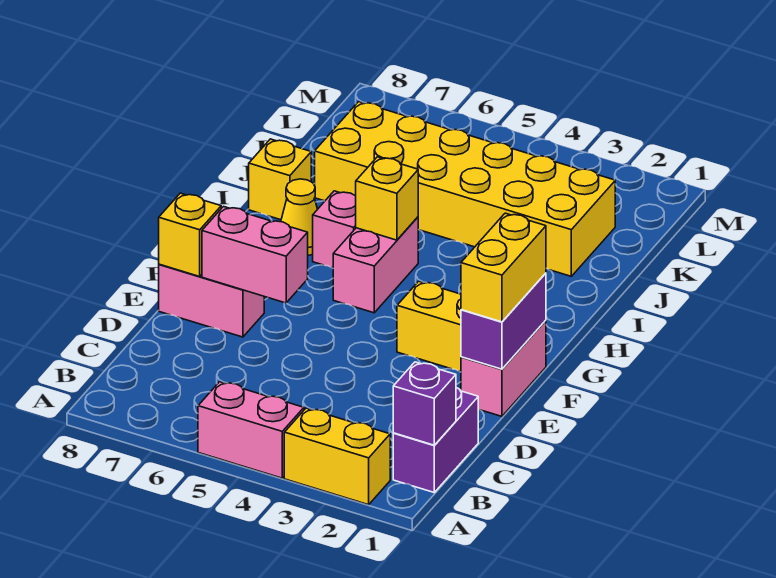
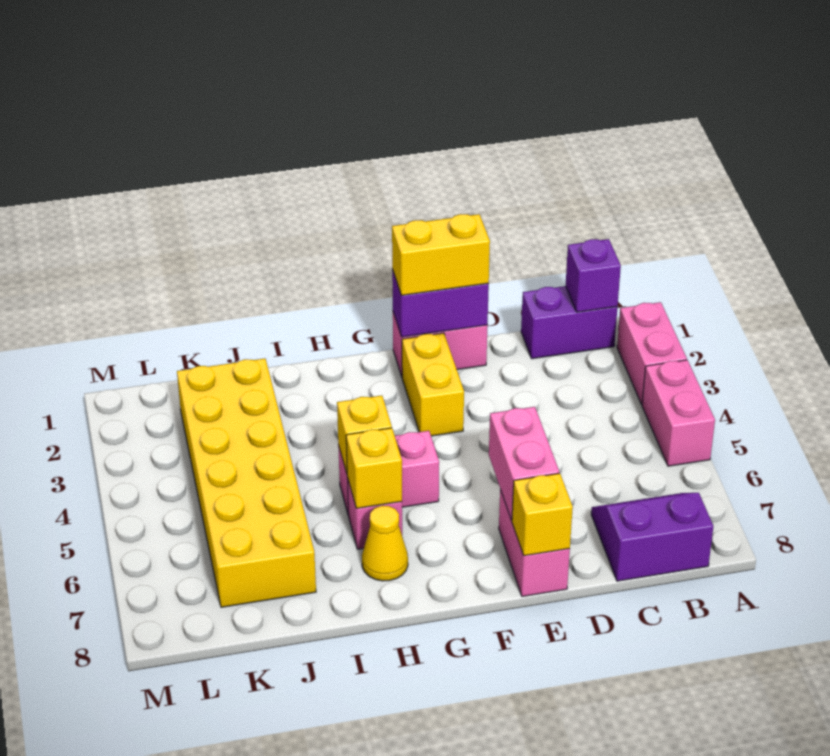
yellow 1x2 brick [284,408,390,505] -> pink 1x2 brick [617,302,687,404]
none -> purple 2x2 slope [591,493,713,581]
yellow 1x1 brick [249,139,311,220] -> yellow 1x1 brick moved to [346,428,402,508]

